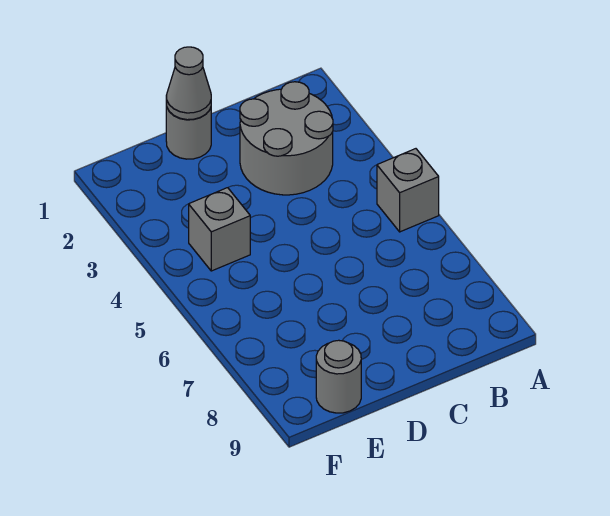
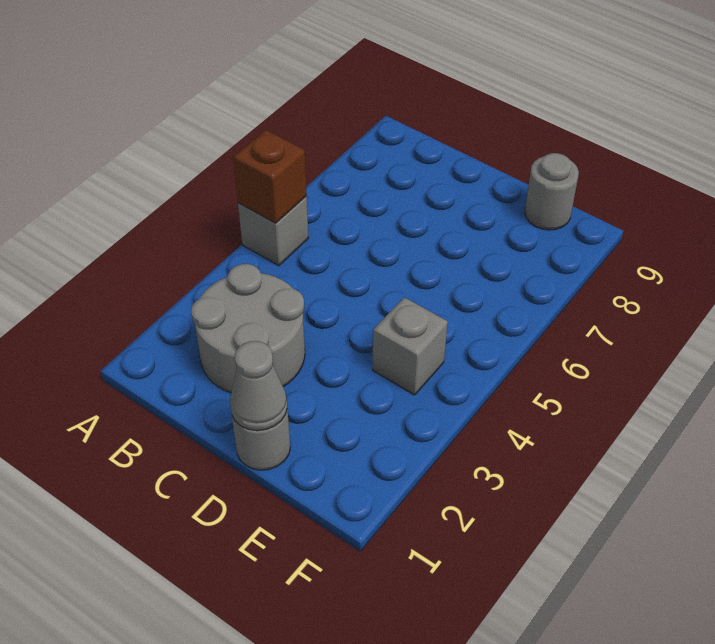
none -> brown 1x1 brick [233,130,307,223]

